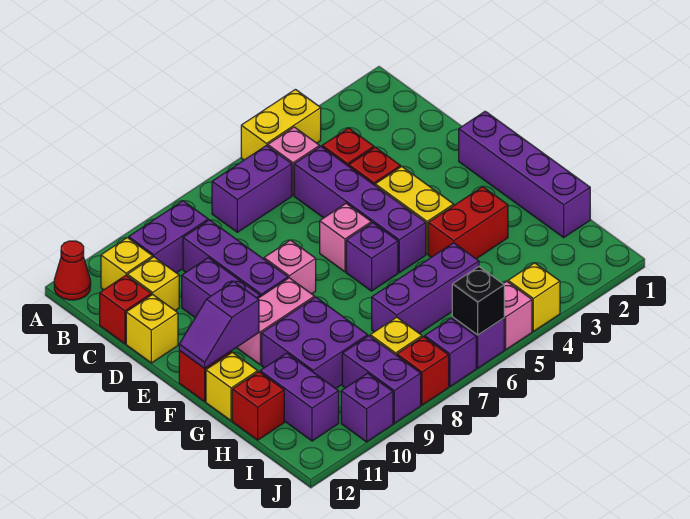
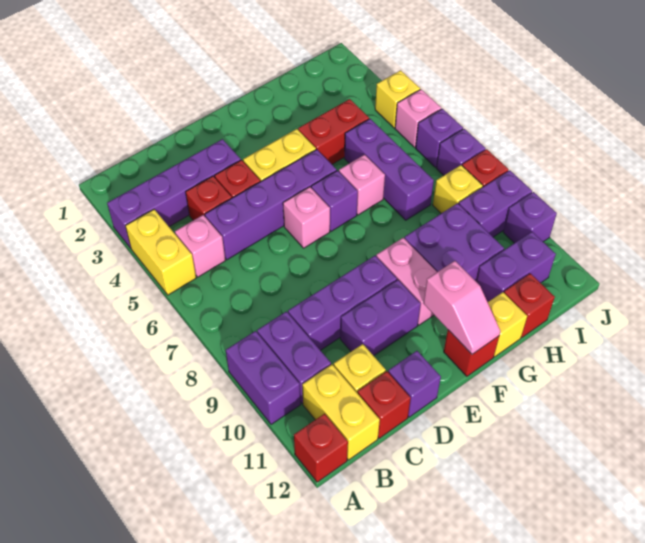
red 1x1 cone [54,241,91,300] -> red 1x1 brick [294,414,348,482]
purple 1x2 brick [212,145,292,232] -> purple 1x2 brick moved to [226,331,301,424]
yellow 1x1 brick [101,238,153,290] -> yellow 1x2 brick [302,365,380,460]
yellow 1x1 brick [126,295,178,363] -> purple 1x1 brick [388,351,441,417]
purple 1x4 brick [459,111,590,237] -> purple 1x4 brick moved to [107,139,241,248]
pink 1x1 brick [264,240,316,294] -> pink 1x1 brick moved to [339,155,385,215]
purple 1x2 slope [179,281,259,368] -> pink 1x2 slope [423,261,500,354]
red 1x2 brick [428,187,508,259] -> red 1x2 brick turned to [298,99,369,164]
black 1x1 brick [452,267,504,335] -> none

